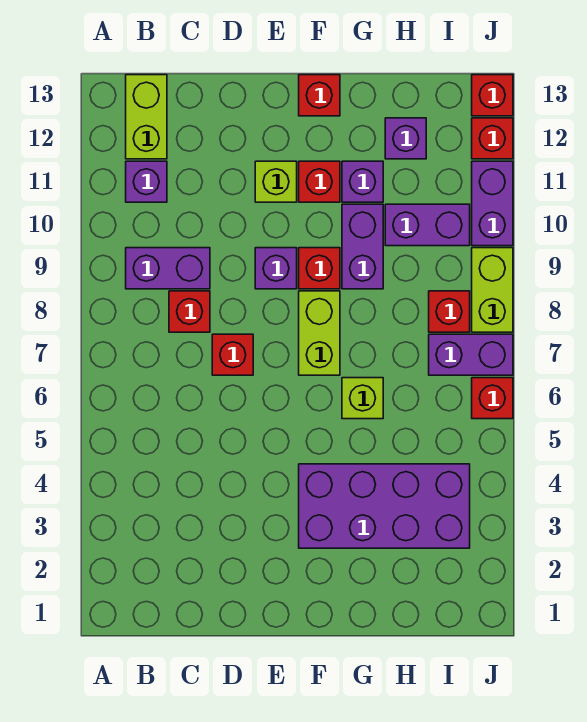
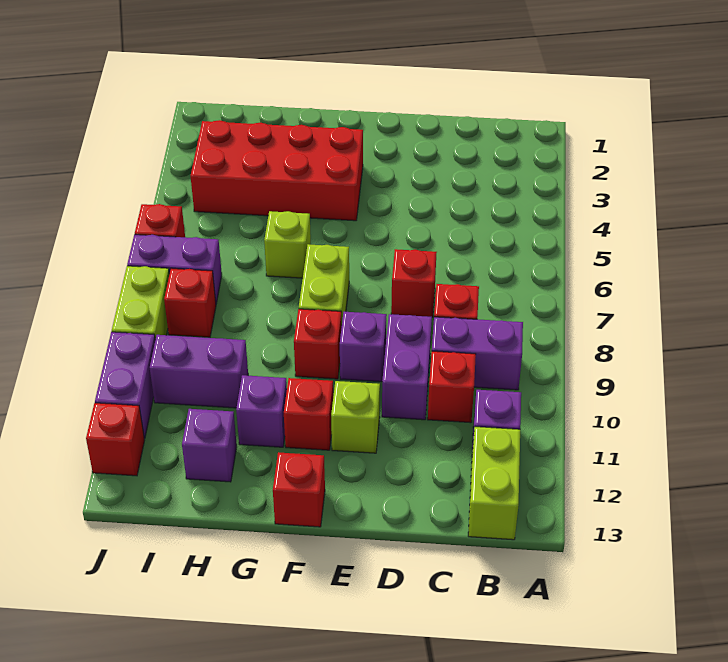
purple 2x4 brick [299,464,470,548] -> red 2x4 brick [191,120,363,221]
purple 1x2 brick [342,204,383,289] -> purple 1x2 brick moved to [382,314,432,420]
red 1x1 brick [472,75,513,116] -> red 1x1 brick moved to [428,351,476,423]

